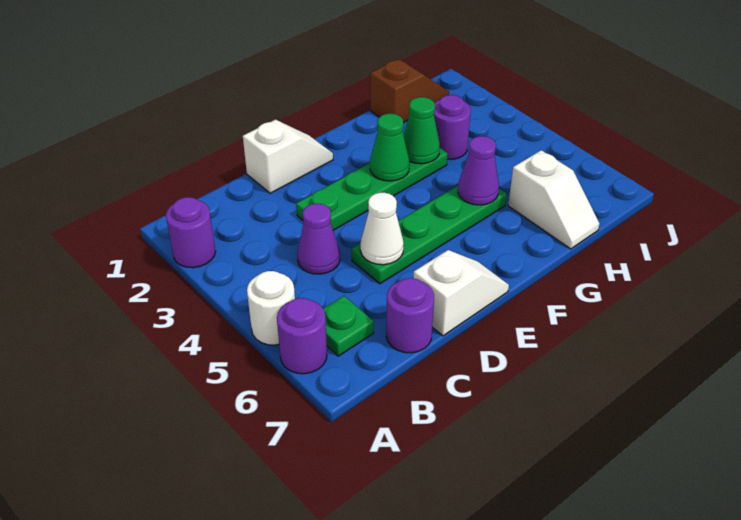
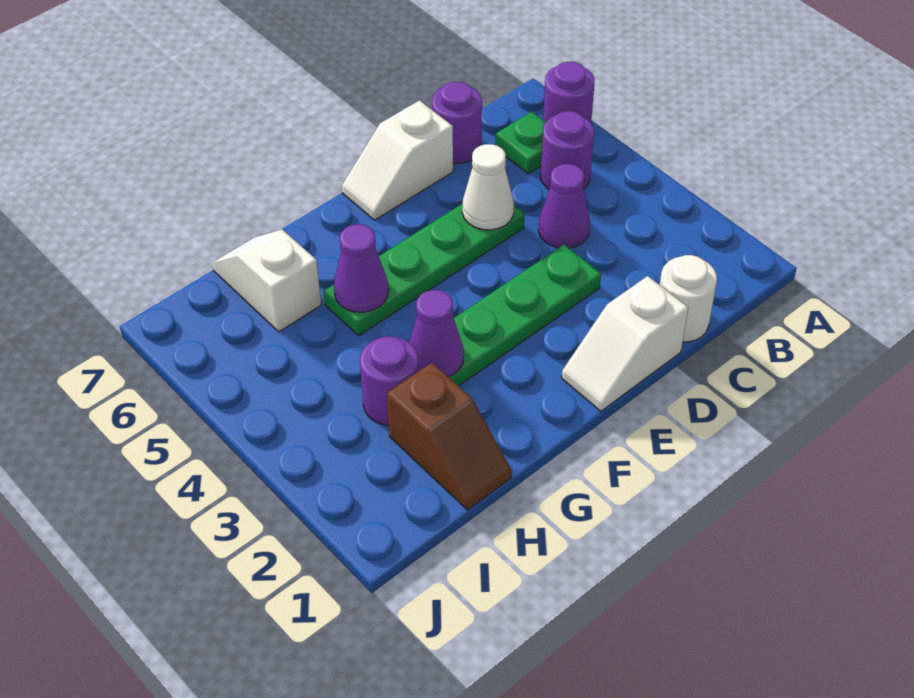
purple 1x1 round brick [166,197,216,268] -> purple 1x1 round brick moved to [541,111,594,189]
white 1x1 round brick [247,271,295,345] -> white 1x1 round brick moved to [660,255,717,342]
green 1x1 cone [370,114,409,181] -> none
green 1x1 cone [403,97,440,164] -> purple 1x1 cone [409,290,464,377]
brown 1x2 slope [370,59,449,123] -> brown 1x2 slope turned to [387,363,512,510]

